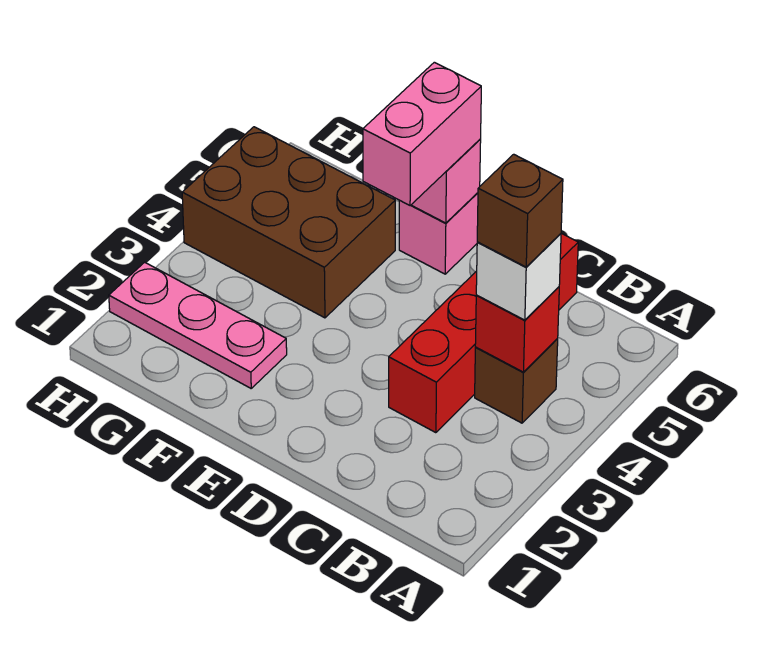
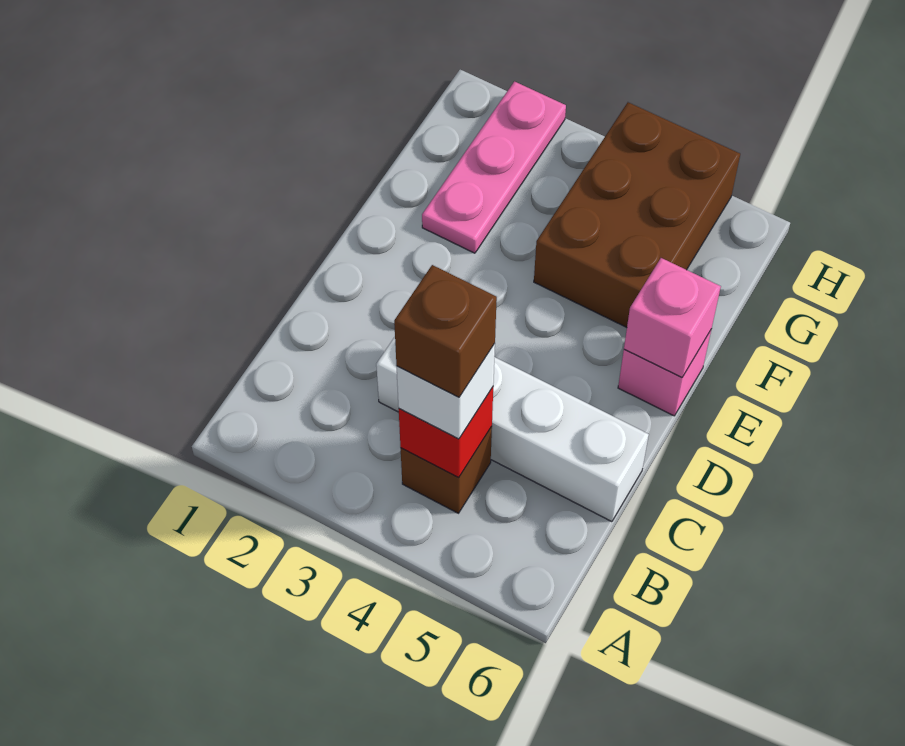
red 1x4 brick [389,233,578,433] -> white 1x4 brick [376,337,649,522]
pink 1x2 brick [363,62,481,205] -> none

